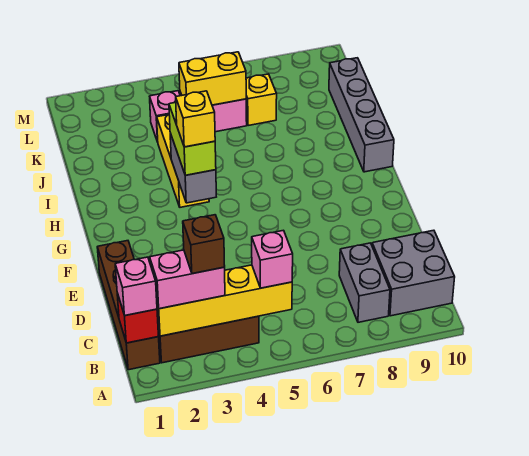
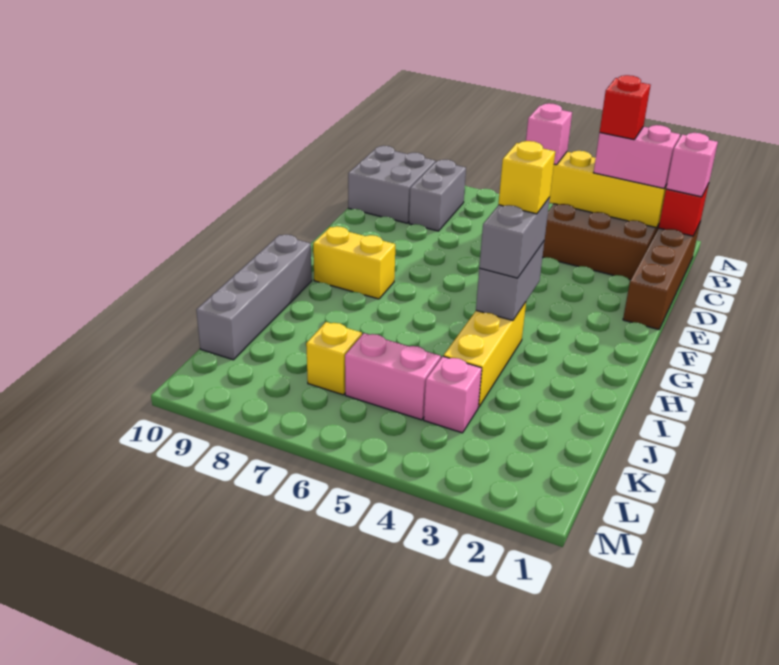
brown 1x1 brick [183,215,225,274] -> red 1x1 brick [600,75,651,140]
lime 1x2 brick [169,102,216,175] -> grey 1x2 brick [479,197,550,278]
yellow 1x2 brick [179,52,246,105] -> yellow 1x2 brick moved to [313,226,395,299]

